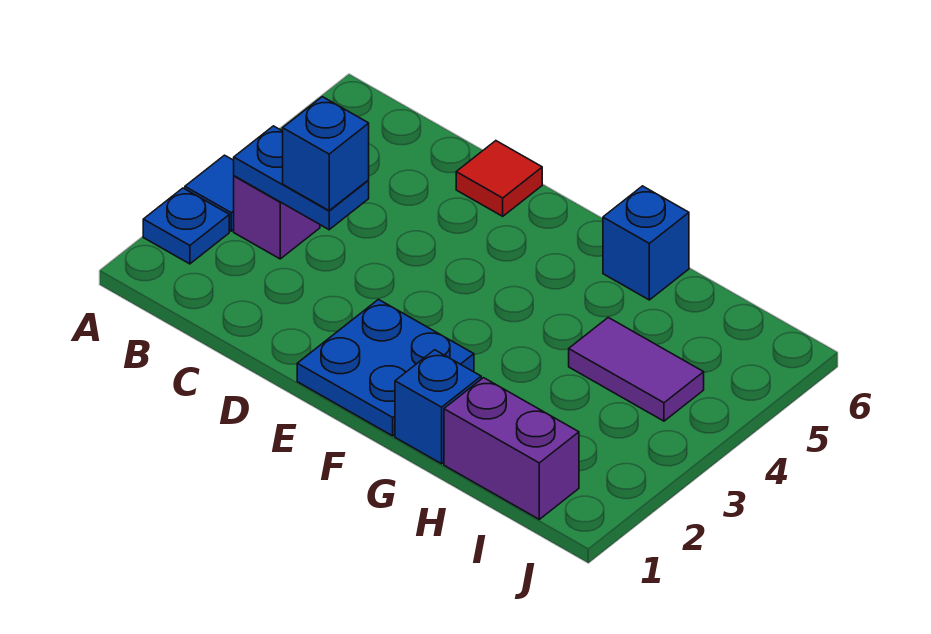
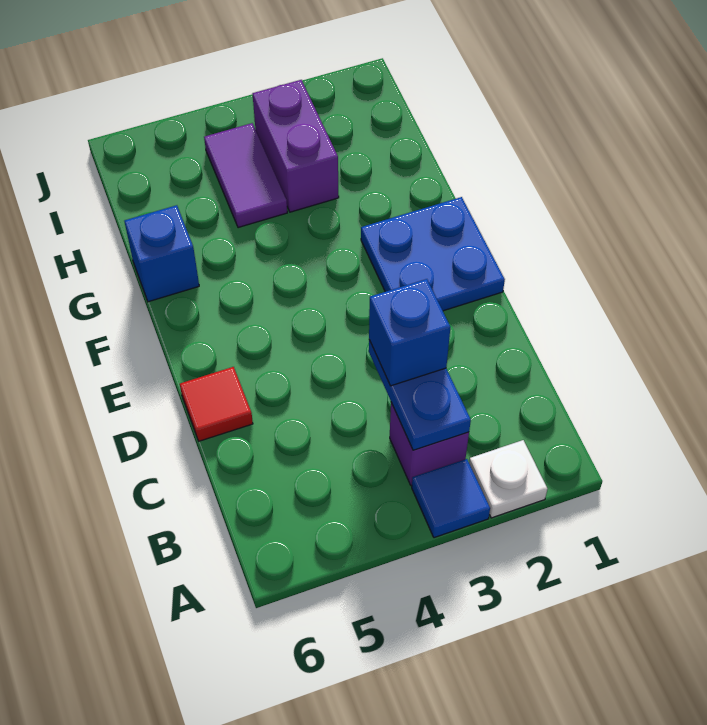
blue 1x1 plate [143,188,229,264] -> white 1x1 plate [469,440,547,518]
blue 1x1 brick [395,350,481,464] -> none
purple 1x2 brick [444,378,579,519] -> purple 1x2 brick moved to [253,80,339,212]

